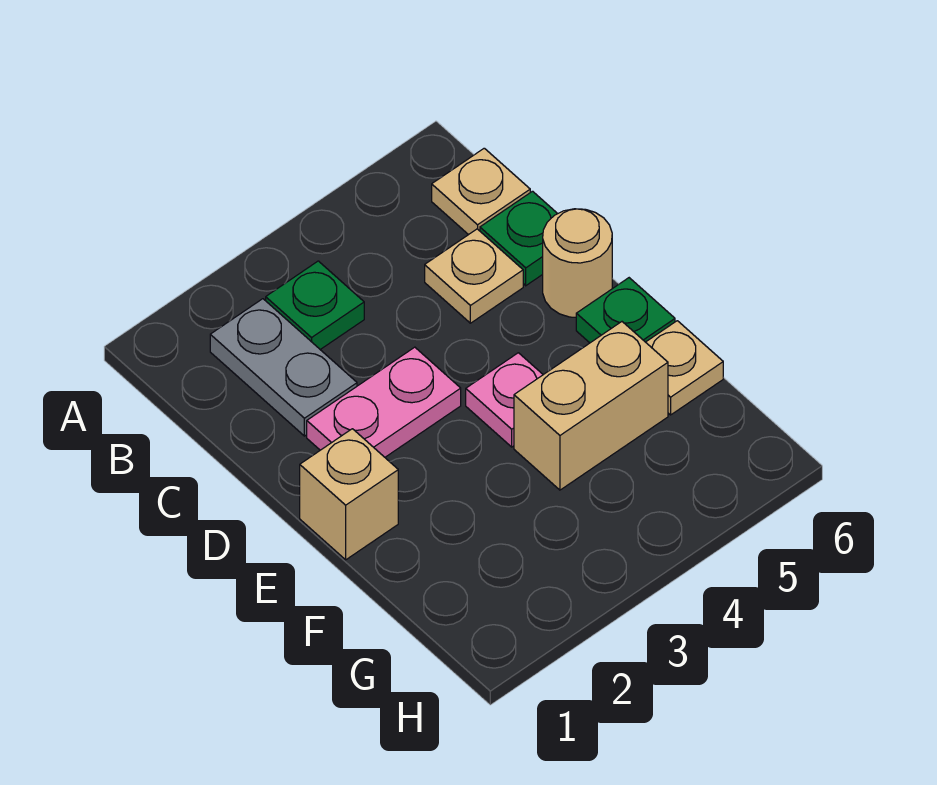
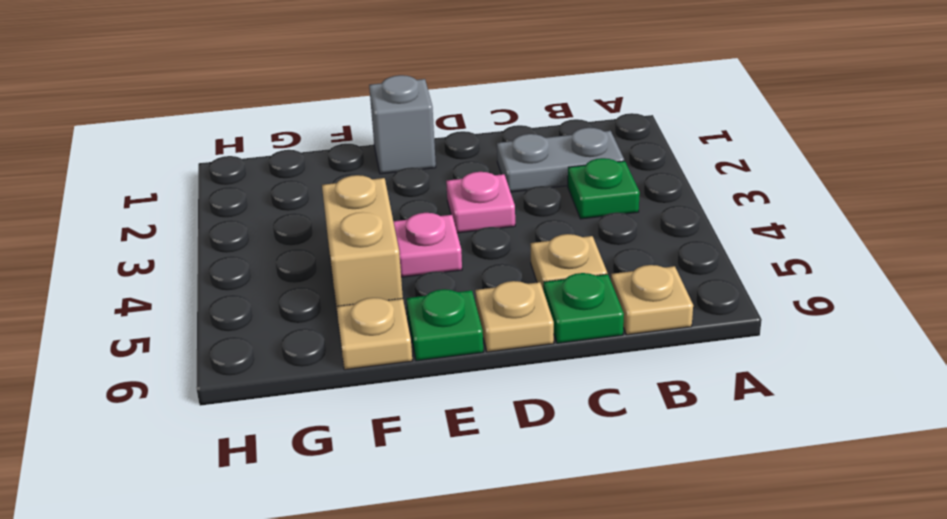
pink 1x2 plate [307,347,461,457] -> pink 1x1 plate [446,172,515,233]
tan 1x1 round brick [543,209,612,317] -> tan 1x1 plate [475,281,554,352]
tan 1x1 brick [300,429,398,560] -> grey 1x1 brick [369,75,436,174]

